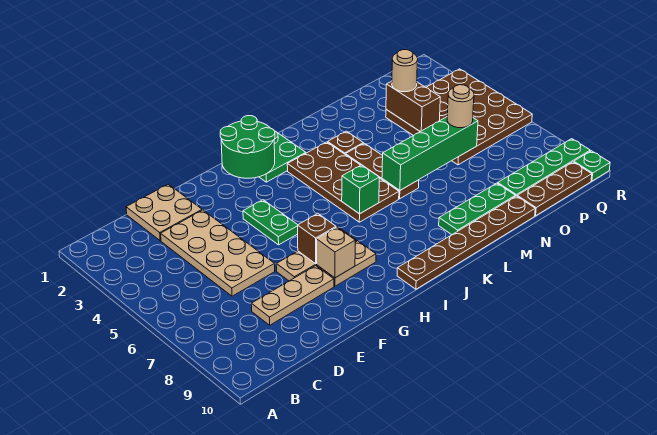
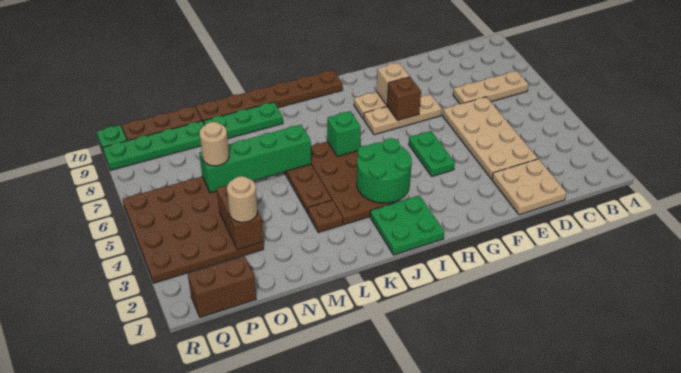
tan 1x3 plate [251,266,334,325] -> tan 1x3 plate moved to [453,71,529,104]
green 2x2 round brick [220,116,275,178] -> green 2x2 round brick moved to [357,138,412,203]
none -> brown 1x2 brick [188,256,256,317]

